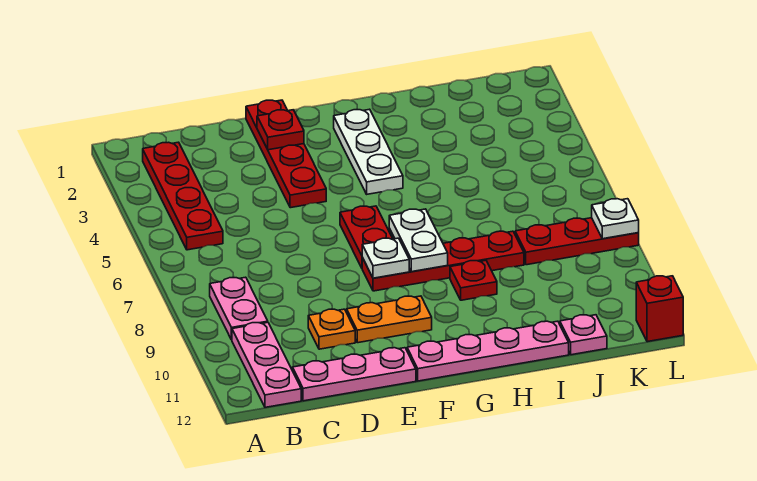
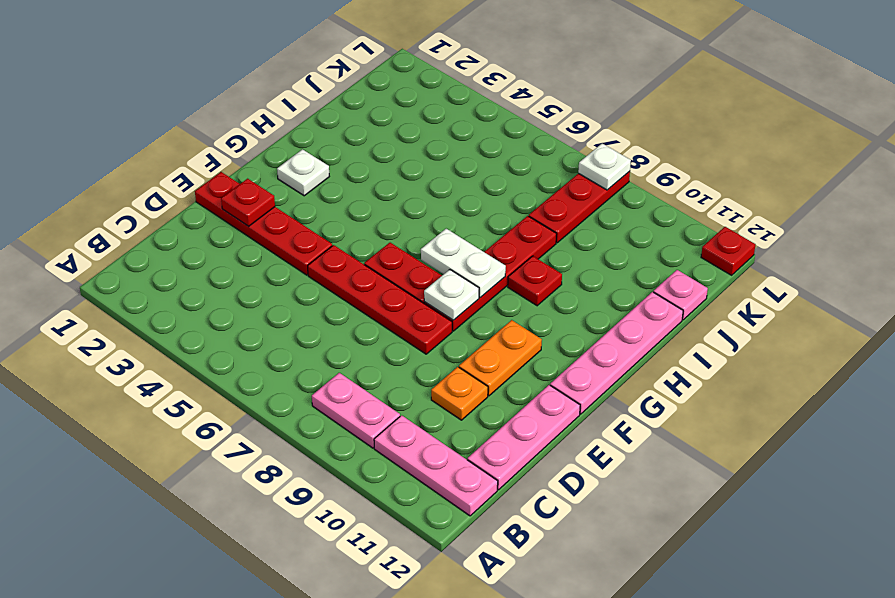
red 1x4 plate [143,142,223,250] -> red 1x4 plate moved to [308,245,452,354]
white 1x3 plate [334,109,403,194] -> white 1x1 plate [277,149,329,196]
red 1x1 brick [636,276,683,342] -> red 1x1 plate [701,227,755,275]

